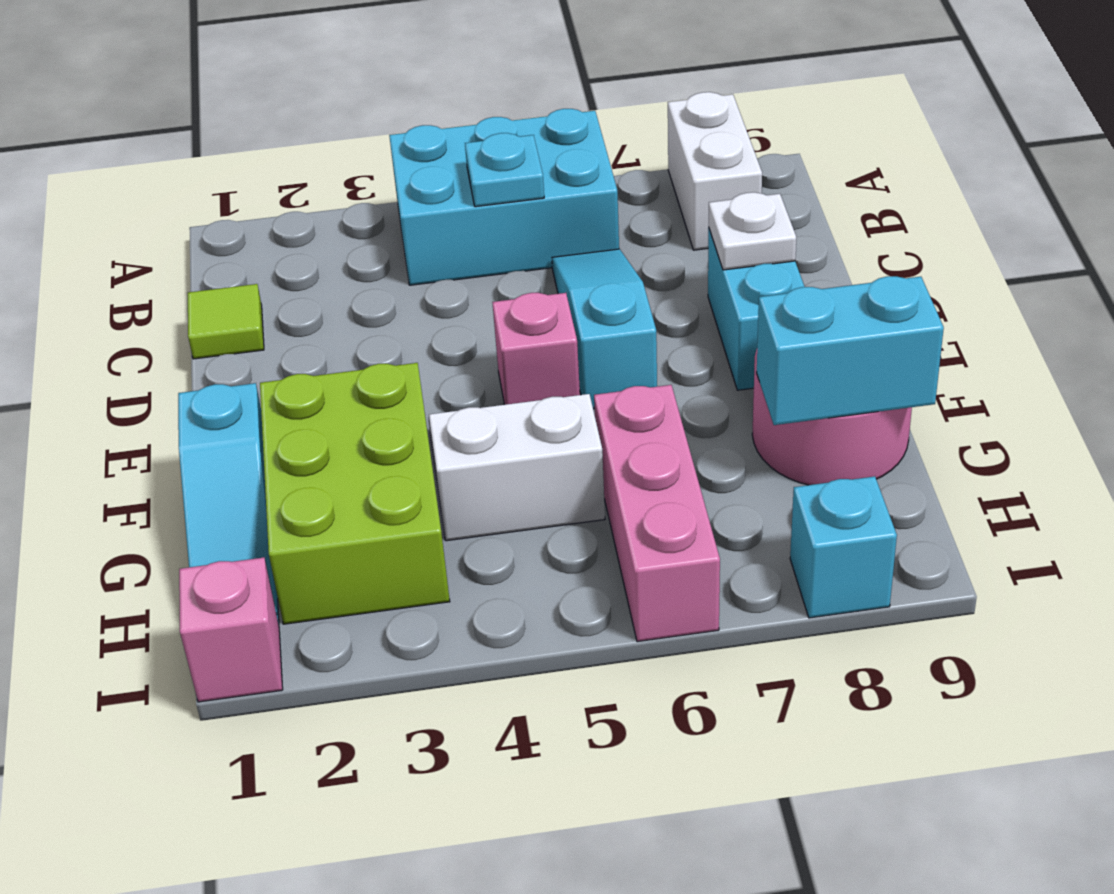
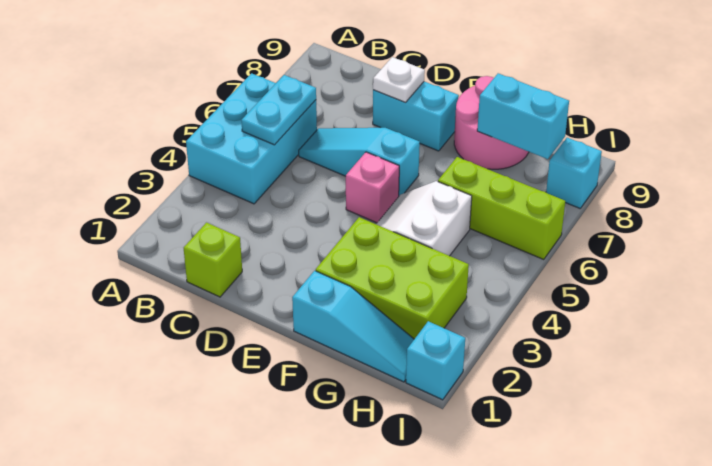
white 1x2 brick [668,92,762,250] -> none
cyan 1x1 plate [465,133,544,207] -> cyan 1x2 plate [241,75,316,145]
lime 1x1 tile [188,284,264,359] -> lime 1x1 brick [184,223,242,297]
pink 1x3 brick [594,385,720,642] -> lime 1x3 brick [438,157,565,259]
cyan 1x2 brick [757,276,944,425] -> cyan 1x2 brick turned to [477,73,569,159]
pink 1x1 brick [179,558,283,702] -> cyan 1x1 brick [406,321,465,400]

